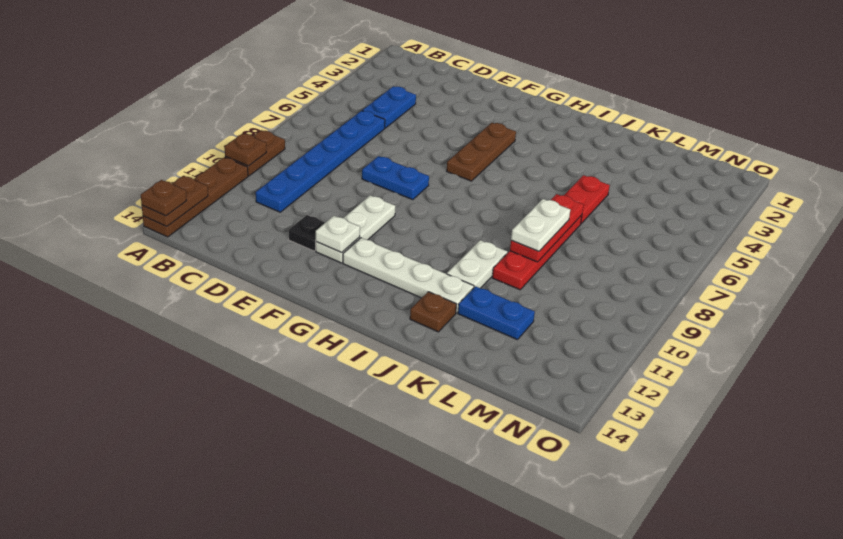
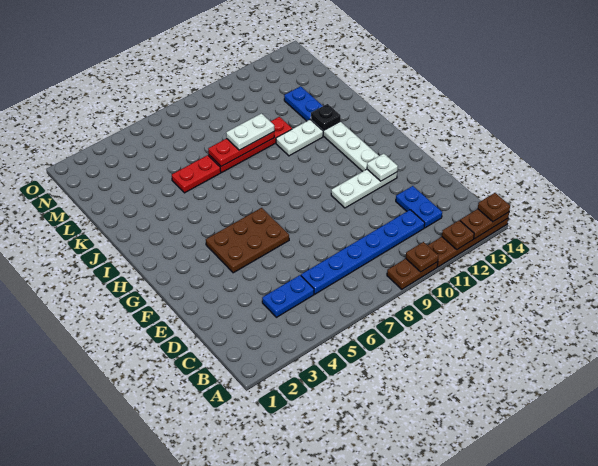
blue 1x2 plate [362,156,429,200] -> blue 1x2 plate moved to [396,186,442,228]
black 1x1 plate [288,215,325,251] -> black 1x1 plate moved to [311,104,341,130]
brown 1x3 plate [447,123,516,181] -> brown 2x3 plate [206,208,289,273]
brown 1x1 plate [410,292,457,332] -> brown 1x1 plate moved to [442,220,474,249]

